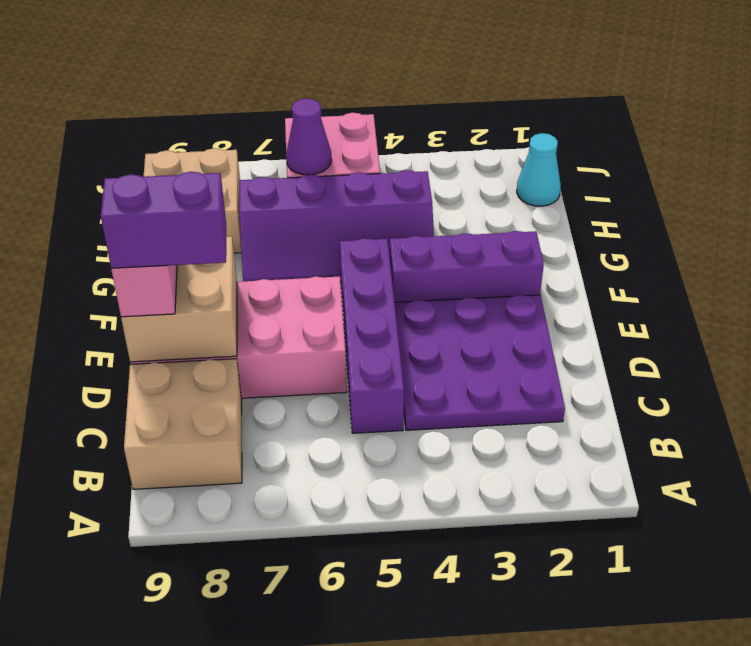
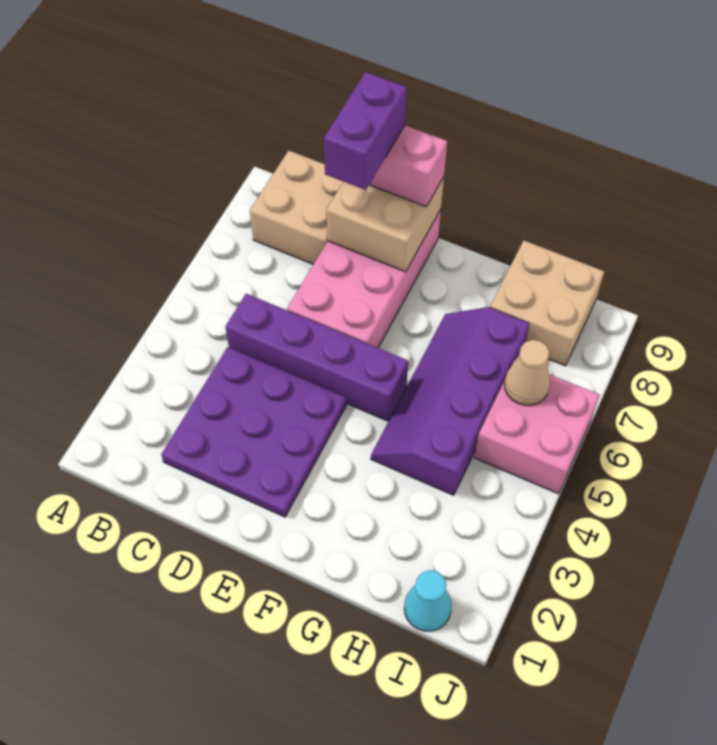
purple 1x3 brick [390,231,544,302] -> none
purple 1x1 cone [286,98,331,175] -> tan 1x1 cone [504,340,550,405]

